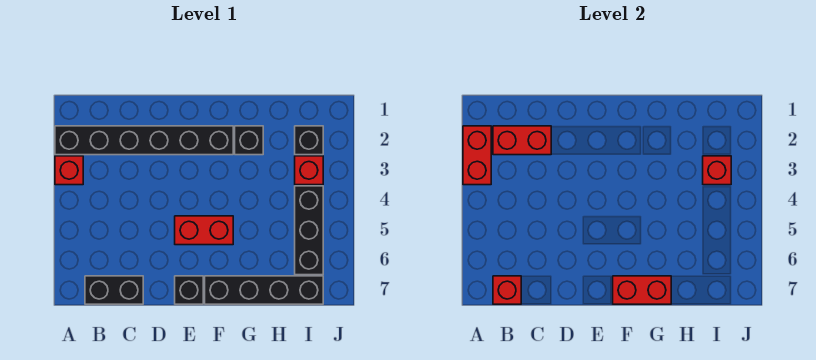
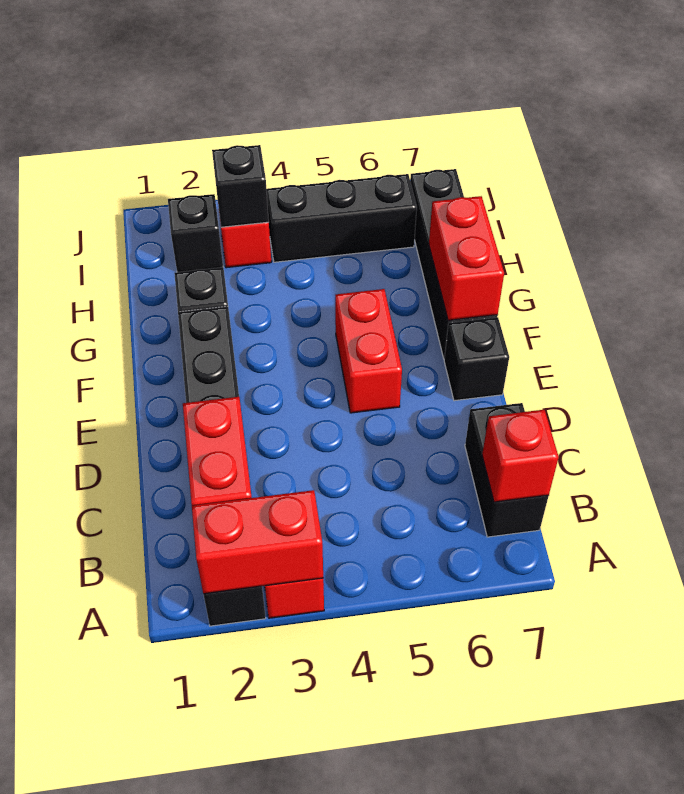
red 1x1 brick [703,156,731,185] -> black 1x1 brick [212,145,269,227]

